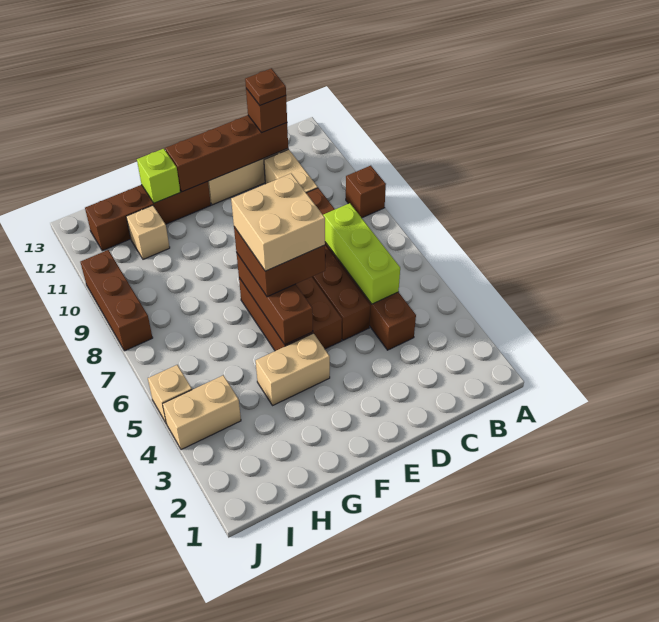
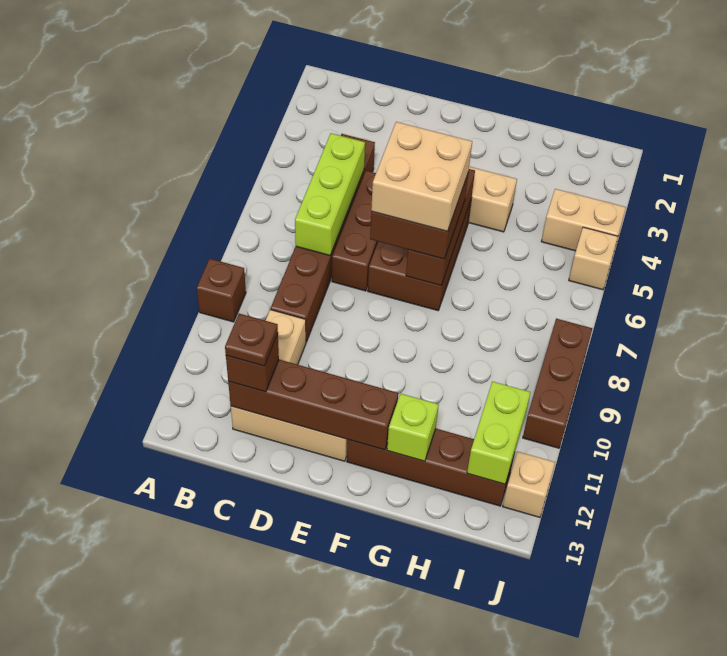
tan 1x1 brick [126,205,170,259] -> tan 1x1 brick moved to [503,451,555,517]
none -> lime 1x2 brick [467,382,531,484]

